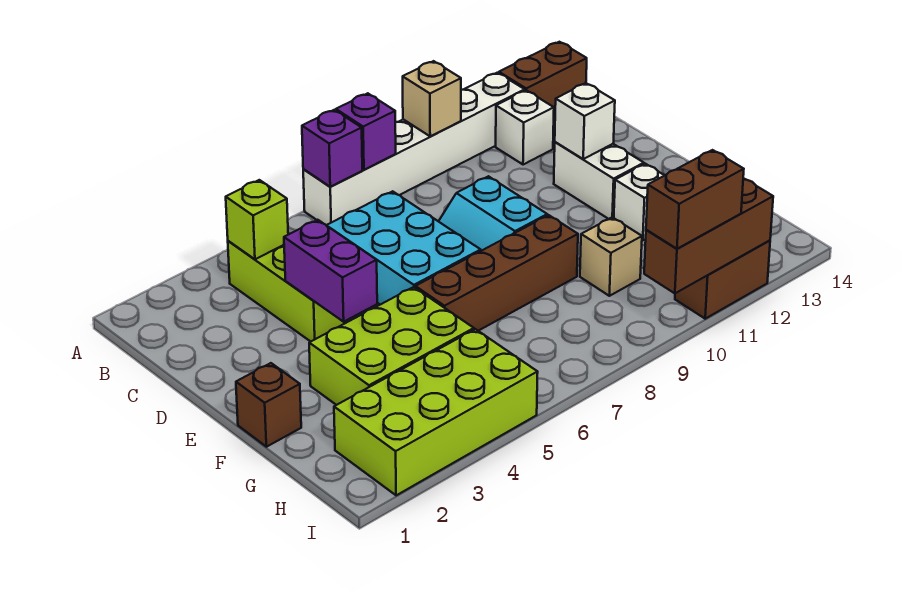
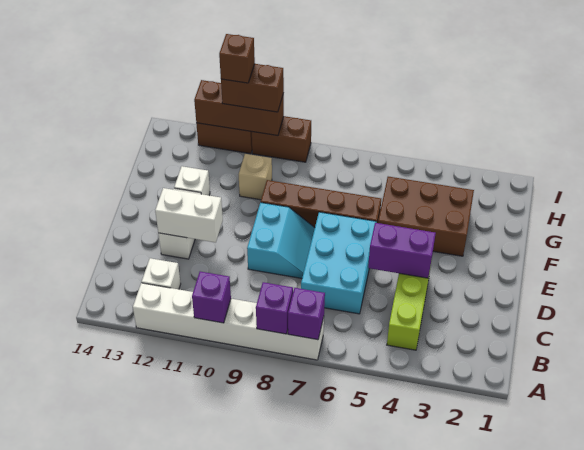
tan 1x1 brick [403,61,461,136] -> purple 1x1 brick [192,271,231,323]
brown 1x2 brick [499,42,587,116] -> brown 1x2 brick moved to [252,116,311,162]
lime 1x1 brick [226,180,288,259] -> none
purple 1x2 brick [284,220,377,322] -> purple 1x2 brick turned to [368,223,436,278]
white 1x1 brick [555,83,615,159] -> white 1x2 brick [155,188,223,242]
brown 1x1 brick [236,363,301,447] -> brown 1x1 brick moved to [219,34,255,83]
lime 2x3 brick [309,287,474,405] -> brown 2x3 brick [378,177,474,256]
lime 2x4 brick [334,329,538,495] -> none

